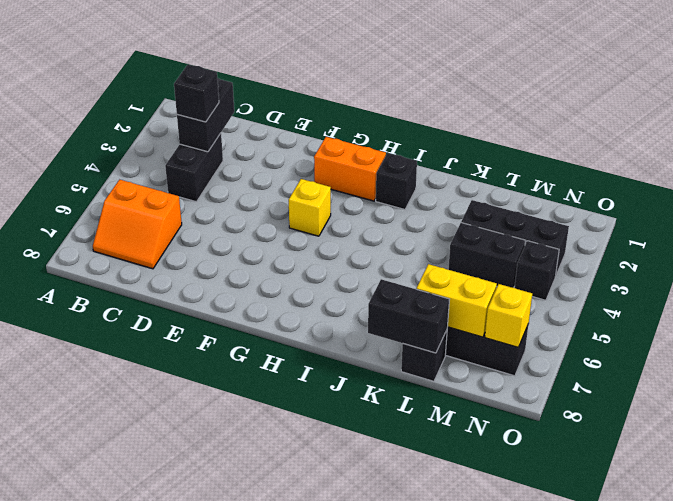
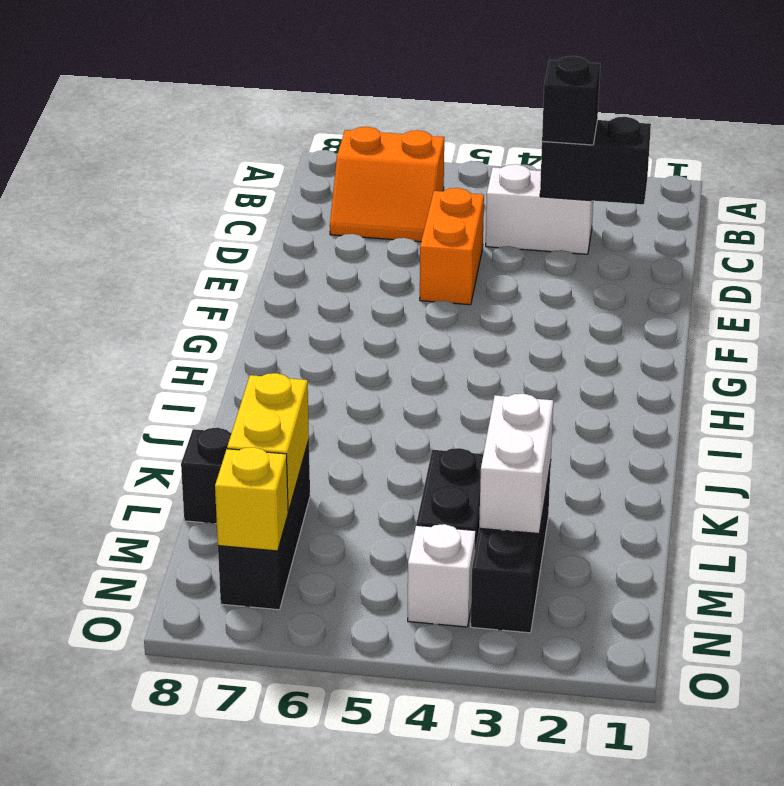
orange 2x2 slope [93,180,182,269] -> orange 2x2 slope turned to [330,127,444,242]
black 1x2 brick [165,133,223,202] -> white 1x2 brick [486,164,593,254]
orange 1x2 brick [314,137,386,201] -> orange 1x2 brick moved to [420,188,484,305]
yellow 1x1 brick [289,179,331,236] -> none
black 1x1 brick [376,153,417,210] -> none
black 1x2 brick [368,279,450,353] -> none
none -> white 1x2 brick [479,394,553,534]
black 1x1 brick [515,241,559,300] -> white 1x1 brick [408,524,476,627]

